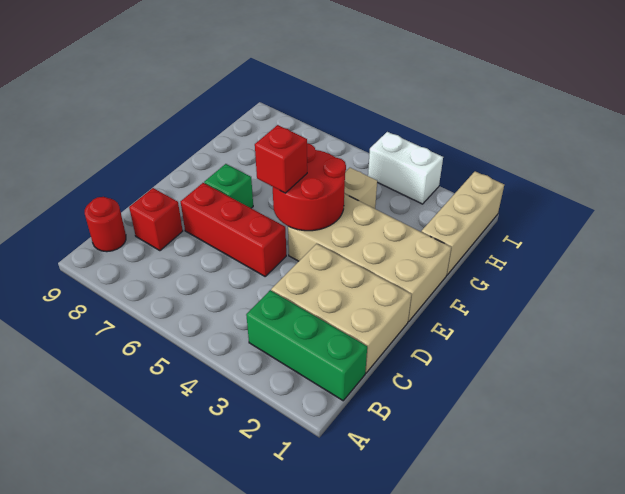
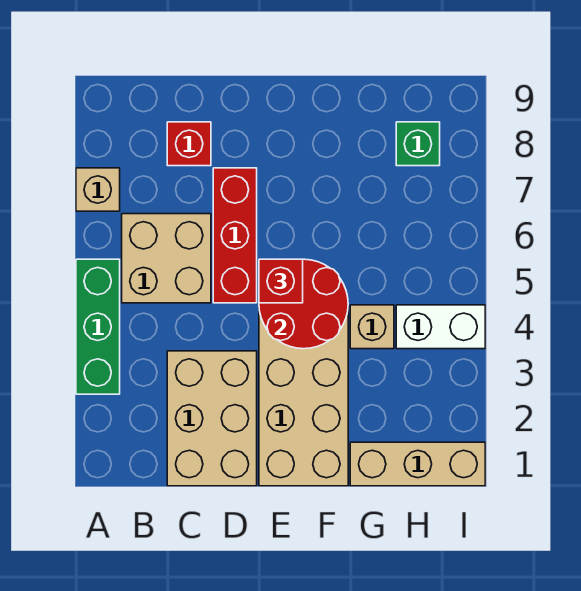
none -> tan 1x1 brick [76,168,120,211]
green 1x3 brick [246,290,367,401] -> green 1x3 brick moved to [76,259,120,394]
none -> tan 2x2 brick [122,214,211,303]
red 1x1 round brick [85,197,126,252] -> none
green 1x1 brick [204,164,253,208] -> green 1x1 brick moved to [396,122,440,166]
white 1x2 brick [368,132,443,204] -> white 1x2 brick turned to [396,305,485,349]

